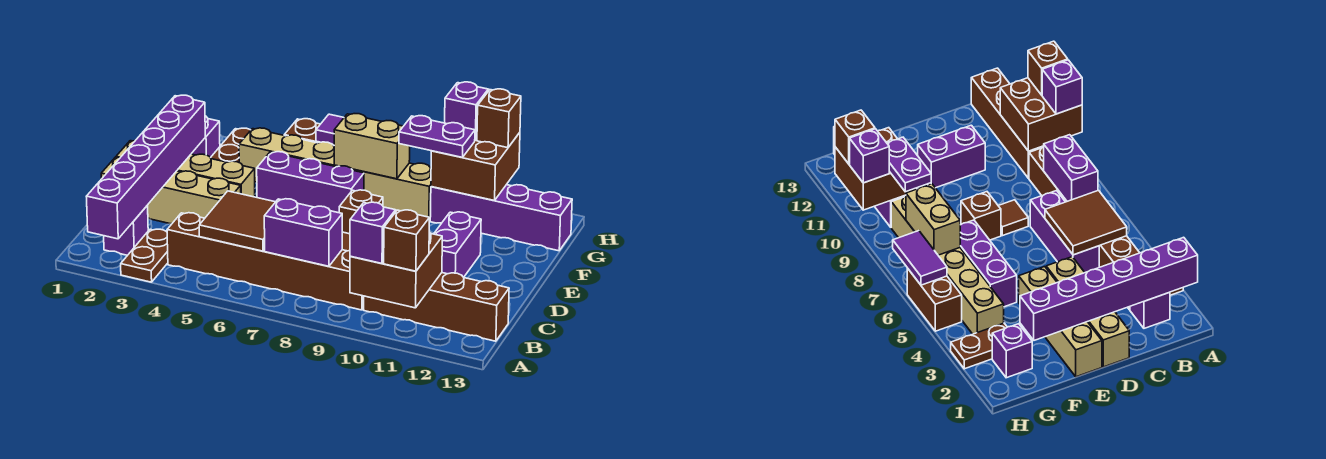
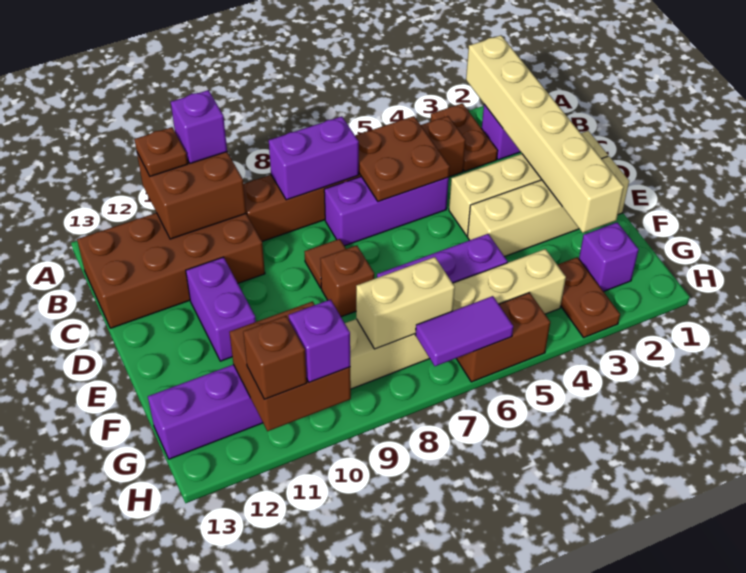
purple 1x6 brick [86,95,205,239] -> tan 1x6 brick [466,35,624,233]
brown 1x1 brick [384,210,429,271] -> brown 1x1 plate [135,127,188,176]
brown 2x2 tile [199,191,275,251] -> brown 2x2 plate [355,116,450,202]
brown 1x4 brick [364,273,509,341] -> brown 2x4 brick [77,213,265,328]
purple 1x2 plate [399,116,475,157] -> none

